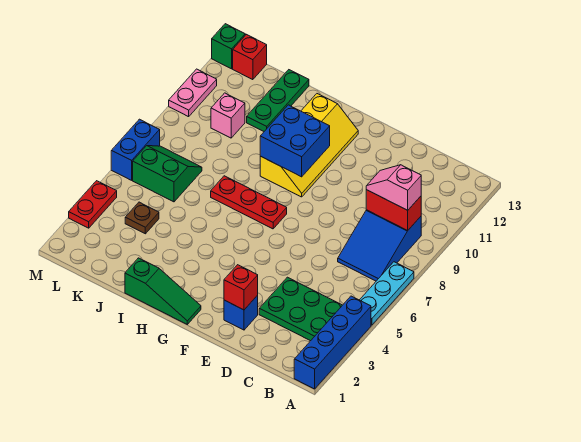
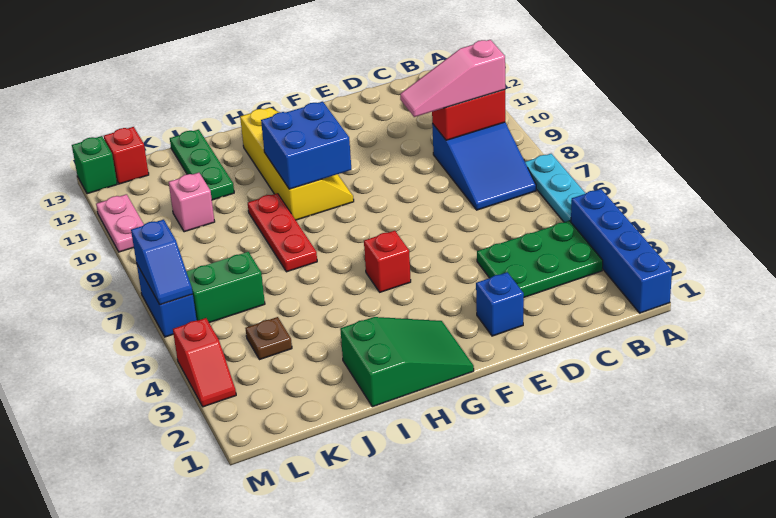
pink 1x2 slope [366,165,421,210] -> pink 1x3 slope [400,40,505,117]
red 1x1 brick [224,265,258,310] -> red 1x1 brick moved to [364,231,411,292]
green 1x3 slope [125,258,201,324] -> green 2x3 slope [340,317,474,407]
red 1x3 plate [211,176,287,229] -> red 1x3 plate turned to [248,193,317,272]
red 1x2 plate [69,181,117,228] -> red 1x2 slope [173,318,236,407]
none -> blue 1x2 slope [131,219,193,305]

